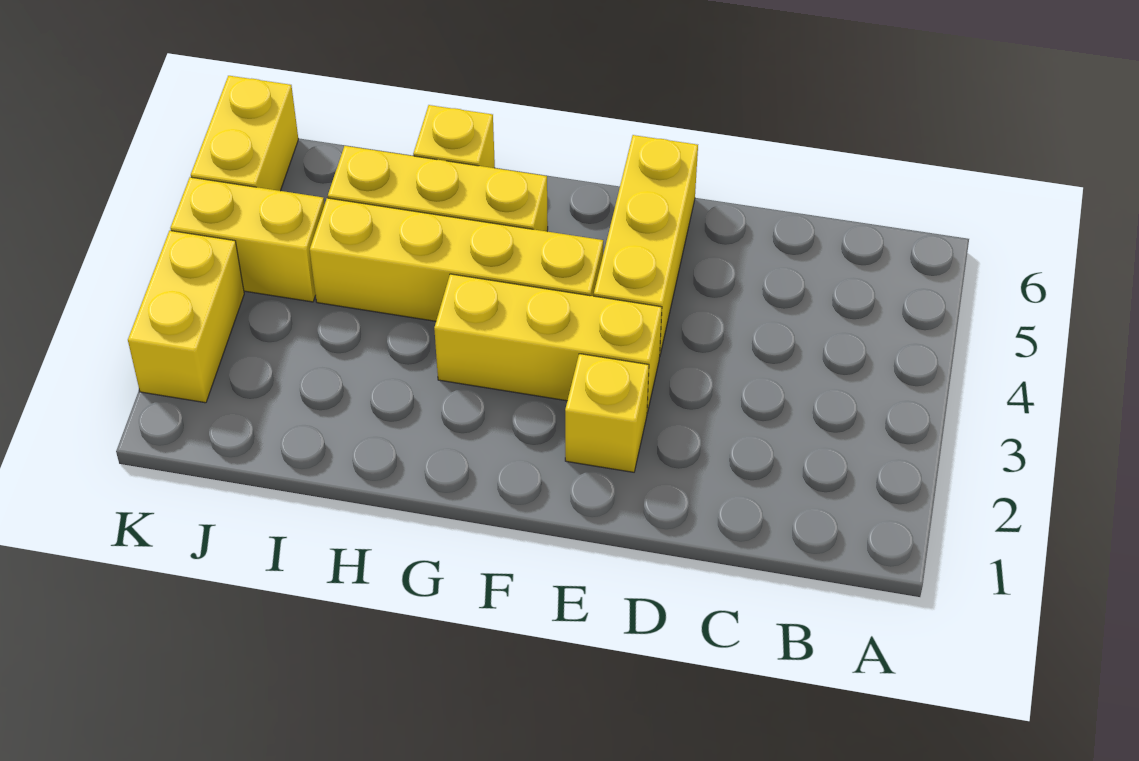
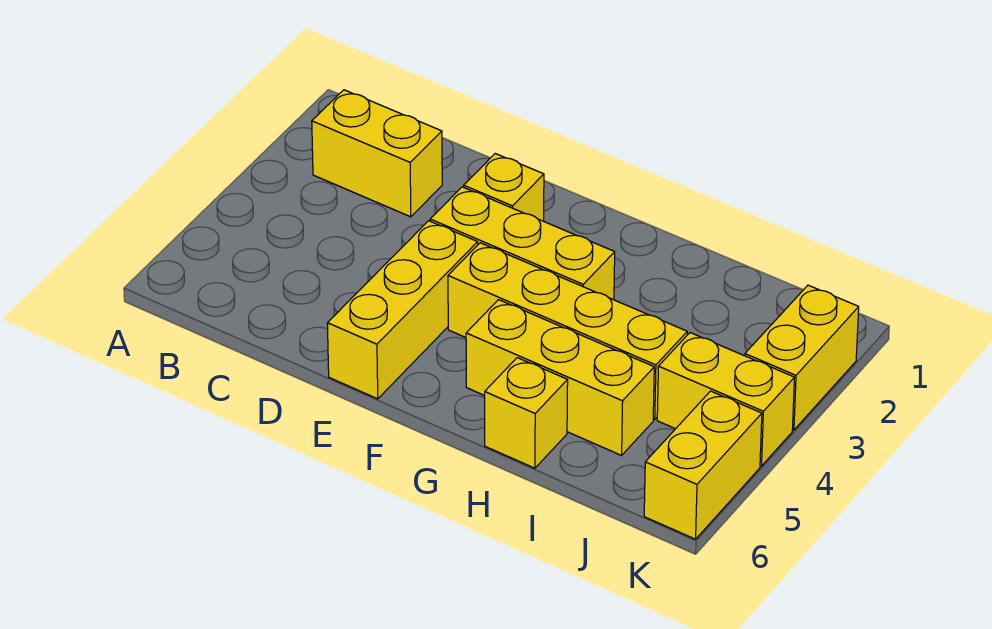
none -> yellow 1x2 brick [312,90,442,217]

